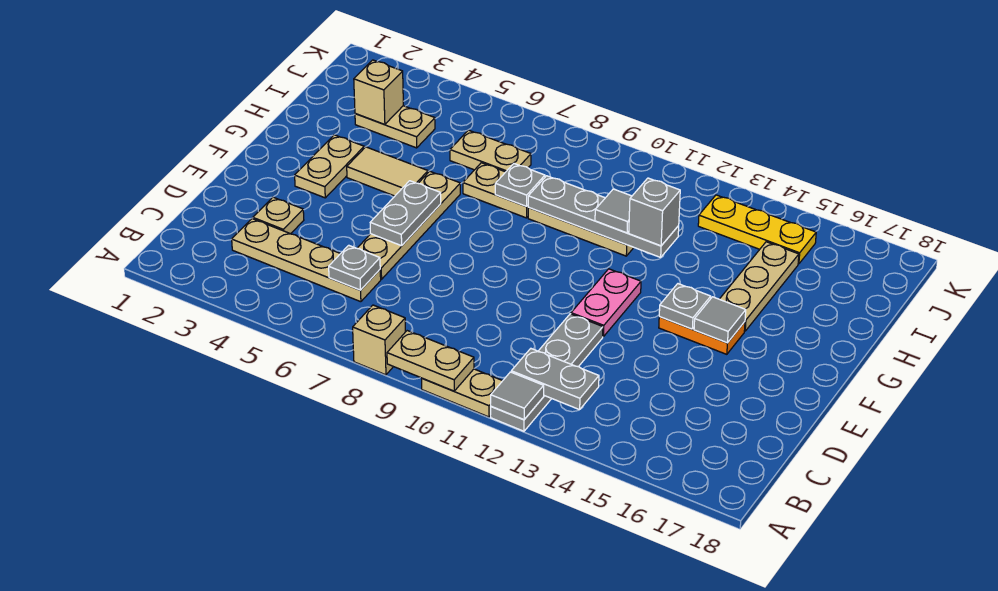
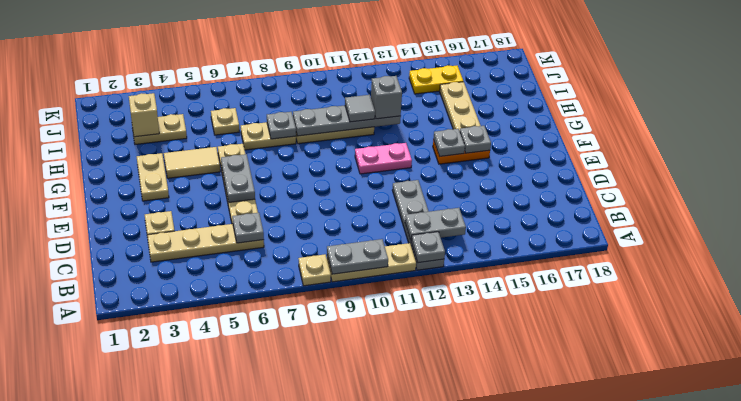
tan 1x1 brick [353,305,405,375] -> tan 1x1 plate [299,254,331,286]
tan 1x2 plate [387,331,474,391] -> grey 1x2 plate [327,239,388,274]
tan 1x2 plate [422,369,502,417] -> tan 1x3 plate [327,243,416,282]
grey 1x1 tile [491,372,544,420] -> grey 1x1 plate [411,232,445,263]
pink 1x2 plate [571,269,641,337] -> pink 1x2 plate turned to [355,143,412,174]
grey 1x1 tile [694,297,746,343] -> grey 1x1 plate [460,126,491,153]
tan 1x2 plate [450,130,531,172] -> tan 1x1 plate [211,108,239,135]
yellow 1x3 plate [698,195,816,264] -> yellow 1x2 plate [409,65,464,94]

